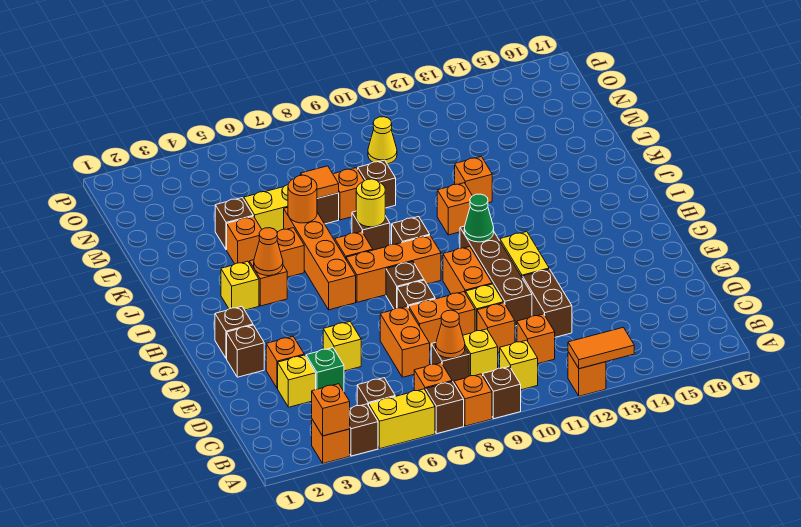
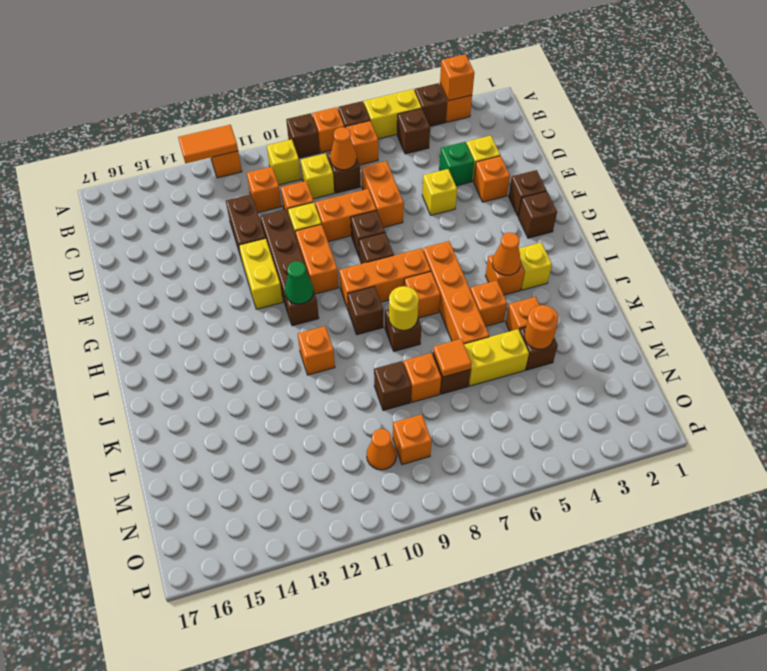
orange 1x1 round brick [288,175,317,223] -> orange 1x1 round brick moved to [524,305,558,349]
orange 1x1 brick [455,157,492,203] -> orange 1x1 brick moved to [393,414,432,464]
yellow 1x1 cone [368,117,397,164] -> orange 1x1 cone [367,429,397,470]

